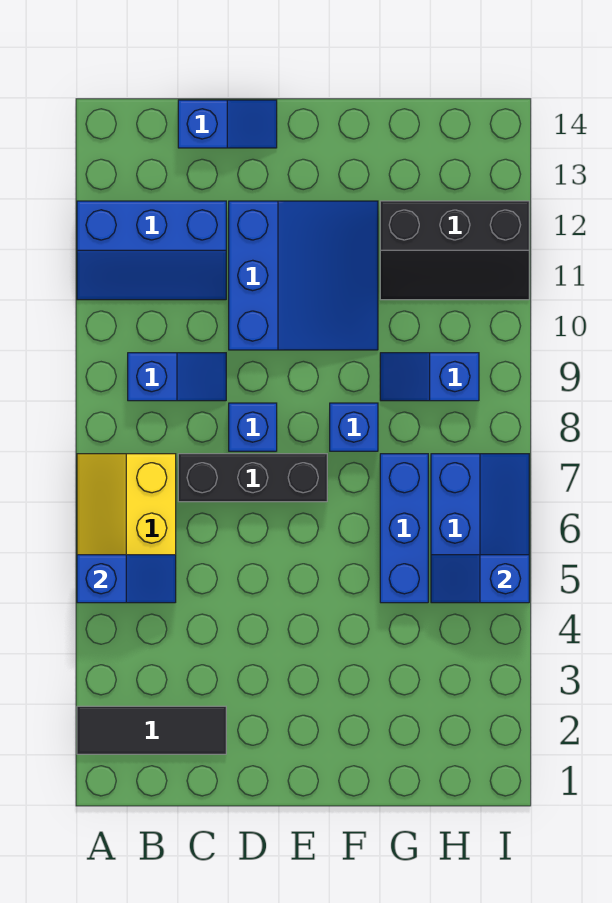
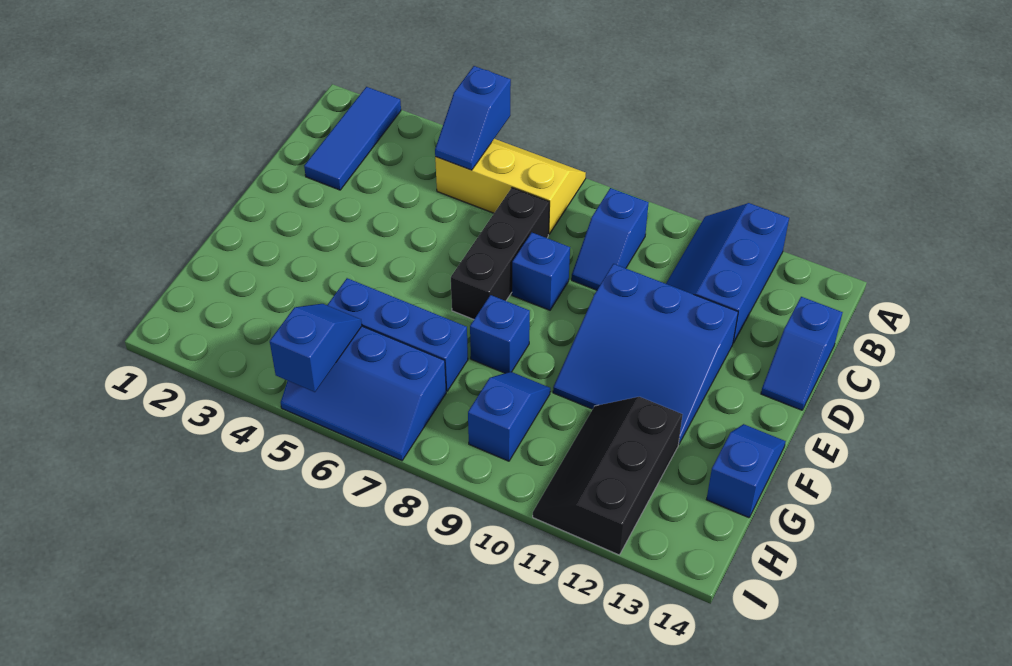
black 1x3 tile [77,706,226,754] -> blue 1x3 tile [304,87,401,190]
none -> blue 1x2 slope [706,424,786,518]

